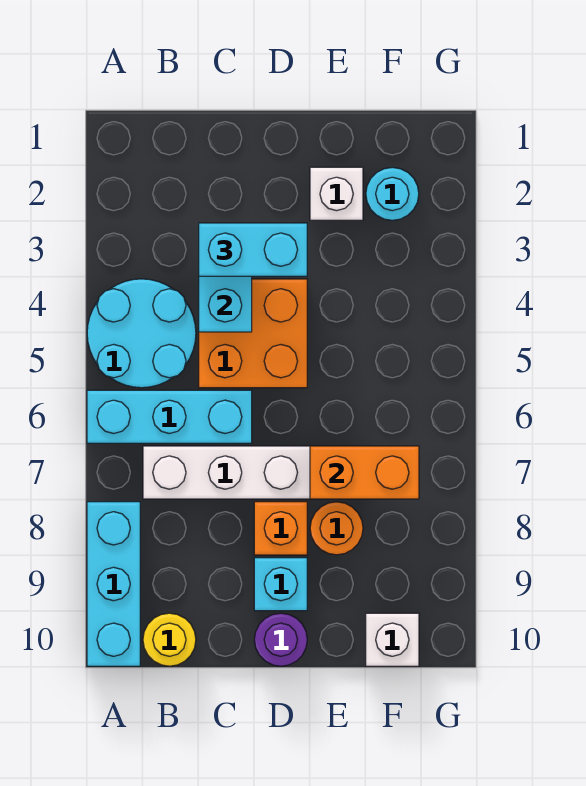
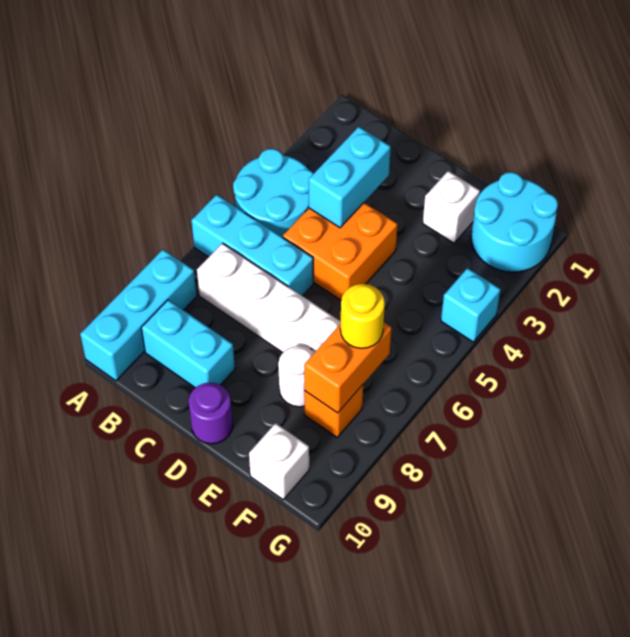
yellow 1x1 round brick [143,613,196,666] -> yellow 1x1 round brick moved to [340,284,385,348]
cyan 1x2 brick [199,223,307,276] -> cyan 1x2 brick moved to [141,300,235,388]
orange 1x1 brick [254,502,307,555] -> orange 1x1 brick moved to [304,385,363,437]
cyan 1x1 brick [254,558,307,611] -> cyan 1x1 brick moved to [441,268,501,342]
orange 1x2 brick [310,446,419,499] -> orange 1x2 brick turned to [304,322,392,413]
orange 1x1 round brick [310,502,363,555] -> white 1x1 round brick [278,346,315,407]
cyan 1x1 round brick [366,167,419,220] -> cyan 2x2 round brick [471,172,558,272]

